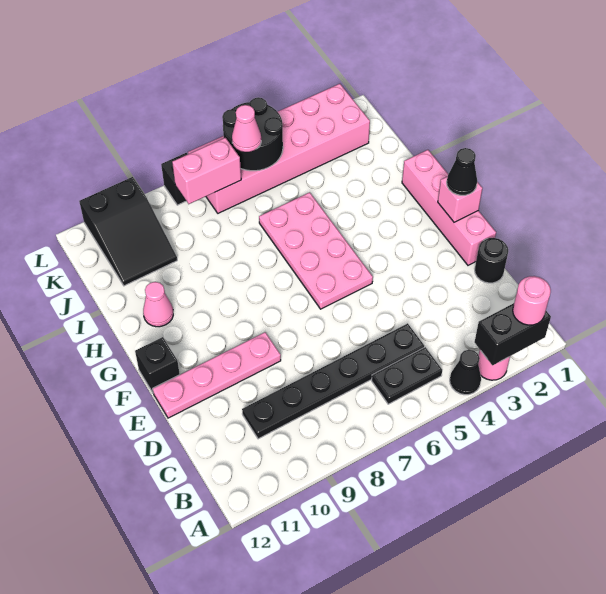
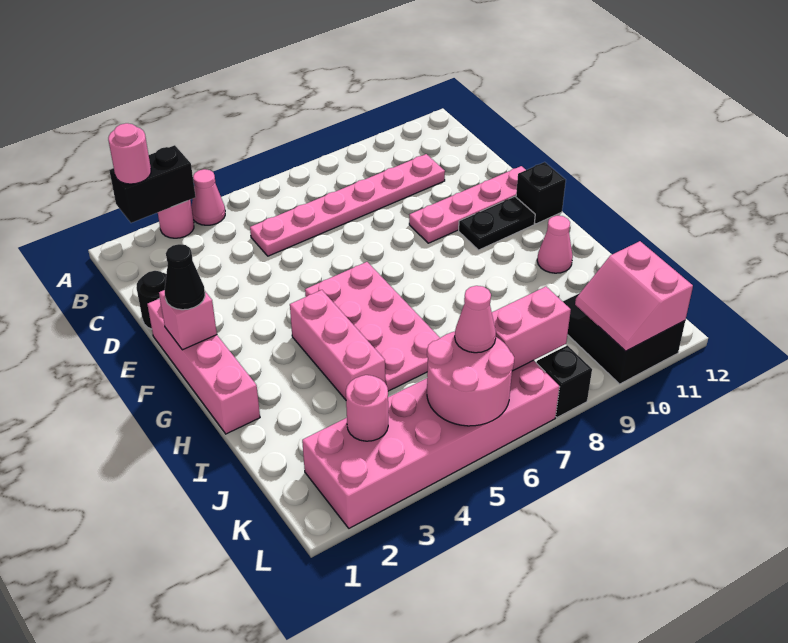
black 1x1 cone [450,350,481,395] -> pink 1x1 cone [192,169,225,225]
black 1x2 plate [372,347,442,404] -> black 1x2 plate moved to [459,196,535,250]
black 1x6 plate [242,323,424,439] -> pink 1x6 plate [250,154,445,256]
none -> pink 1x3 brick [290,290,385,400]
none -> pink 1x1 round brick [346,375,388,441]
black 2x2 round brick [222,97,283,171] -> pink 2x2 round brick [427,332,514,426]
none -> pink 2x2 slope [575,241,693,351]

